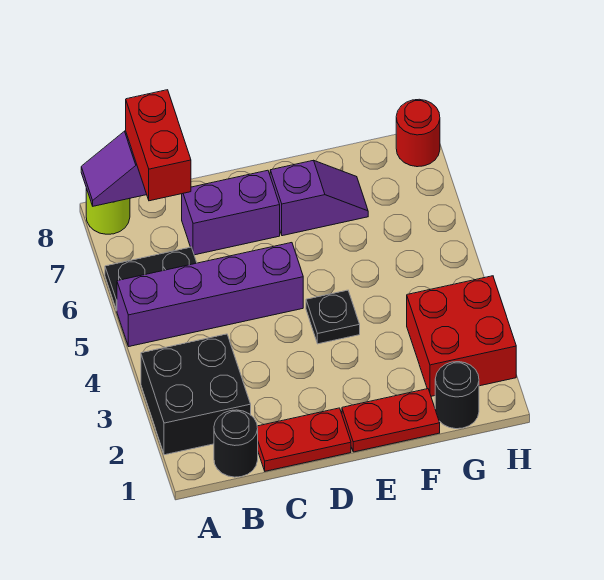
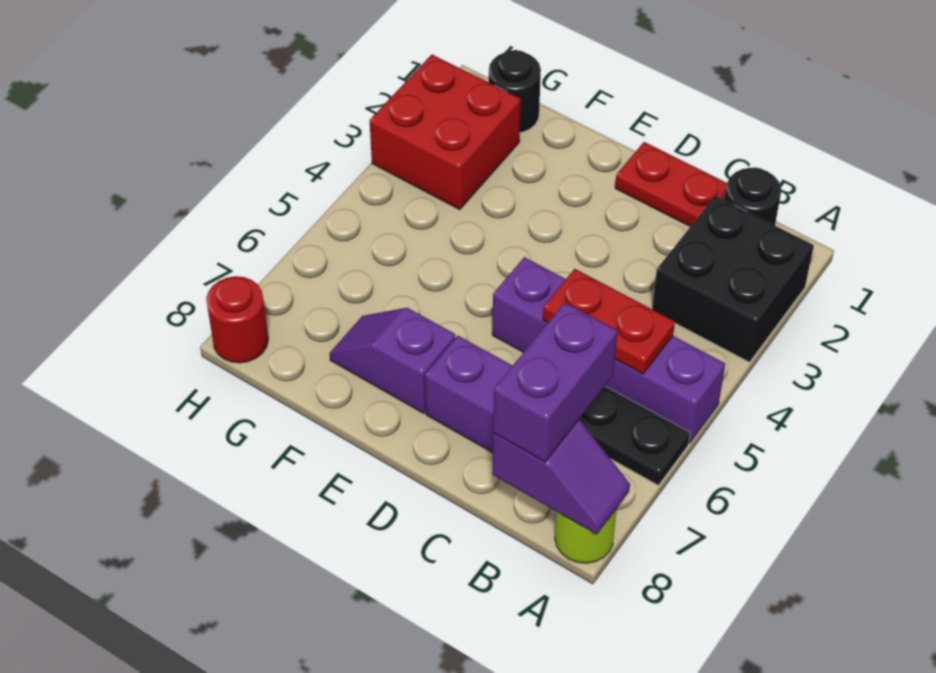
red 1x2 brick [126,90,191,201] -> purple 1x2 brick [493,303,617,462]
red 1x2 plate [342,389,440,452] -> red 1x2 plate moved to [543,269,675,374]
black 1x1 plate [306,290,360,344] -> none

